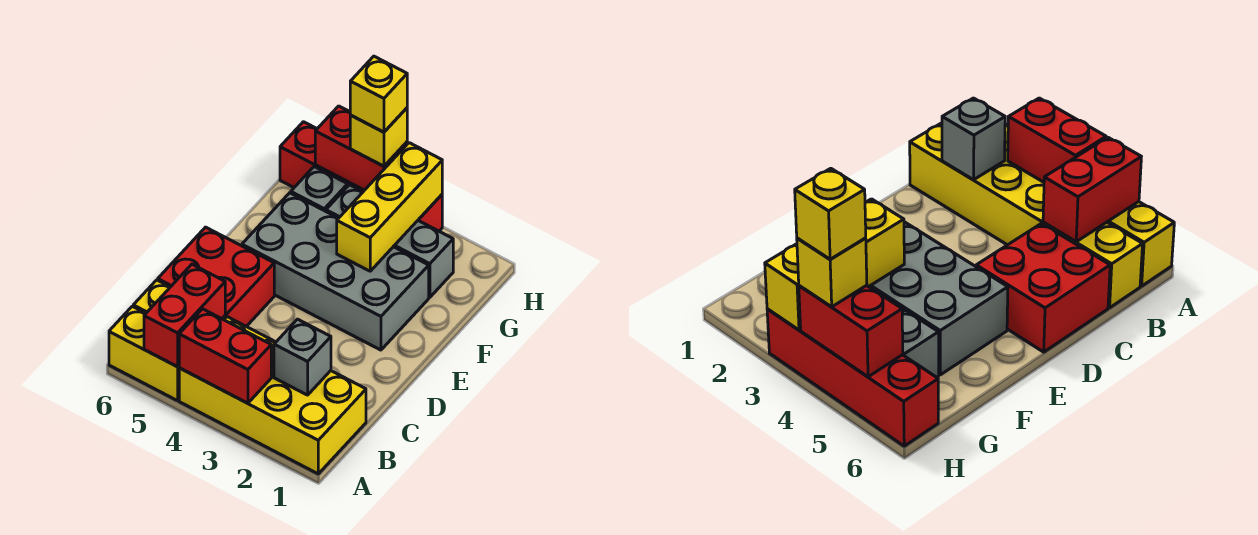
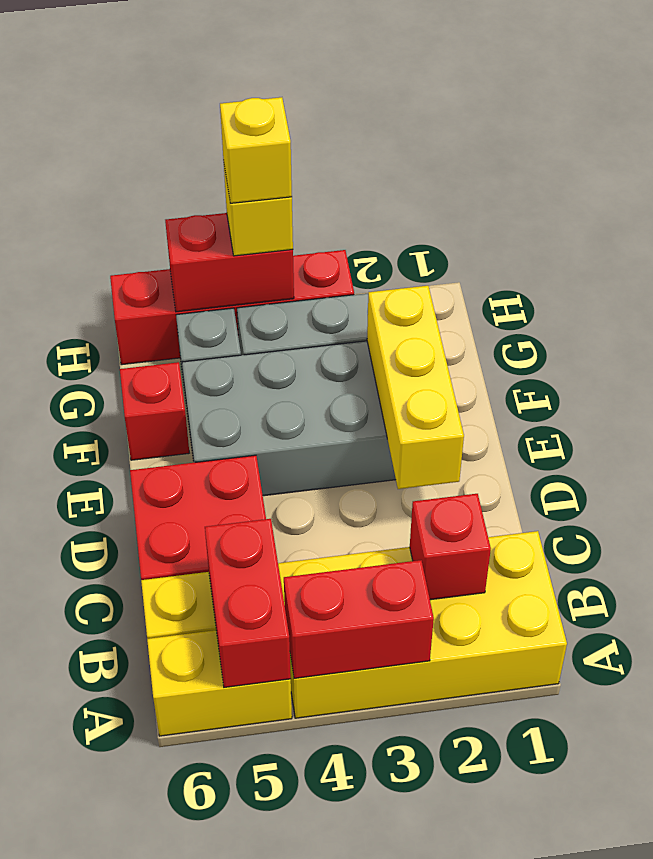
grey 1x1 brick [274,319,331,395] -> red 1x1 brick [410,494,491,600]
yellow 1x3 brick [337,143,442,271] -> yellow 1x3 brick moved to [367,286,464,489]
none -> red 1x1 brick [120,362,189,460]

